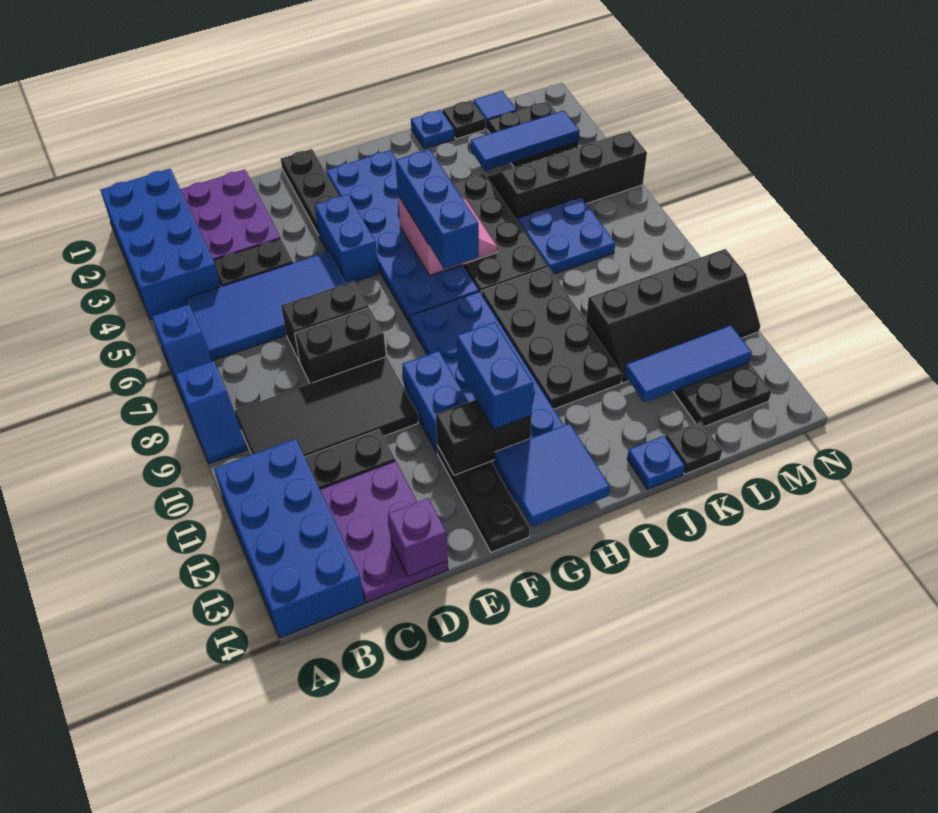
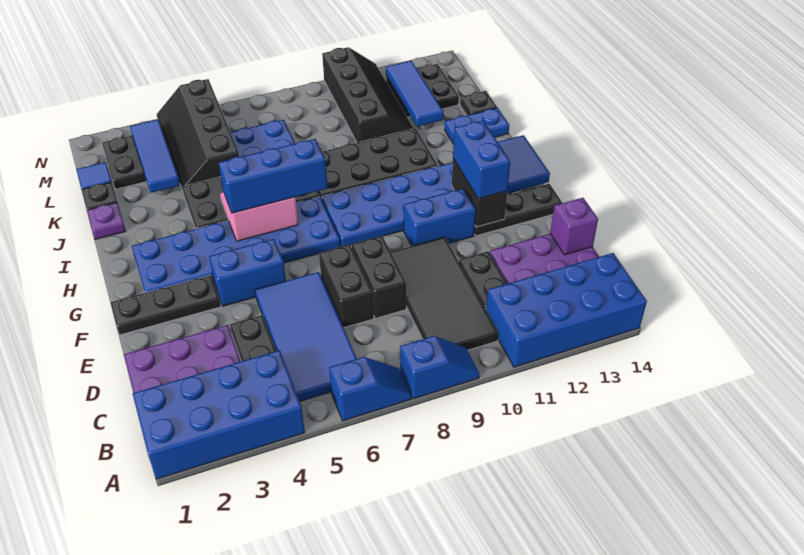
blue 1x2 brick [457,322,533,430] -> blue 1x2 brick turned to [453,121,510,199]
blue 1x1 plate [411,110,454,149] -> purple 1x1 plate [87,203,126,239]
blue 1x1 plate [627,436,685,489] -> blue 1x2 plate [445,108,509,144]

